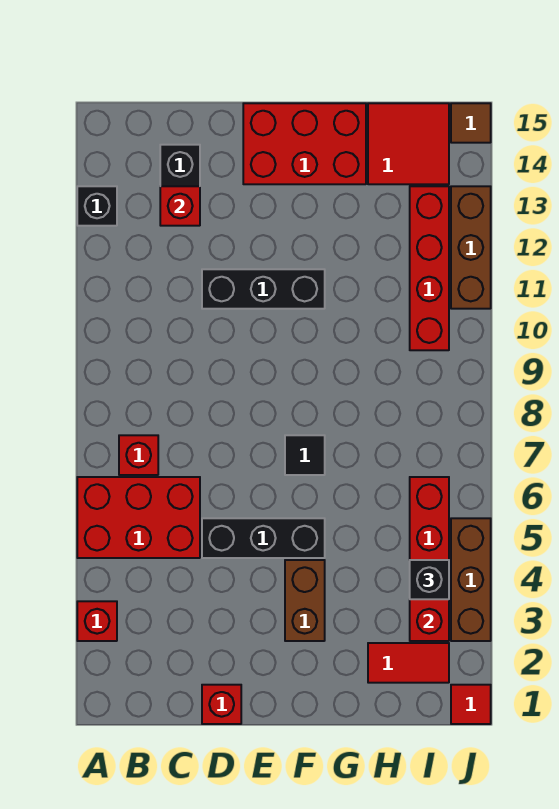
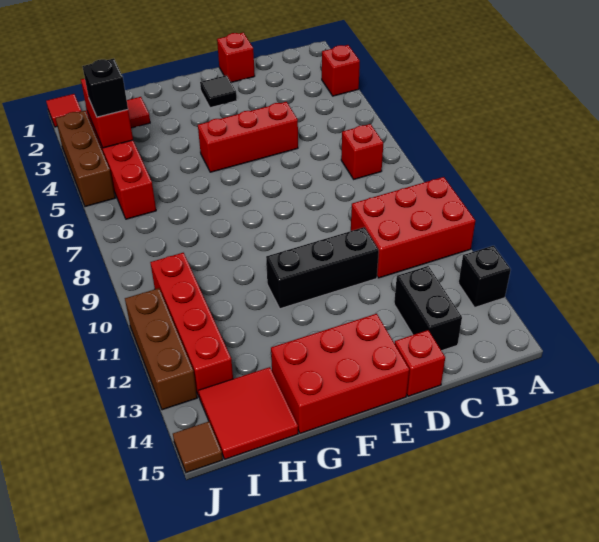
red 2x3 brick [77,477,200,558] -> red 2x3 brick moved to [351,177,475,278]
red 1x1 brick [160,186,200,226] -> red 1x1 brick moved to [395,330,445,396]
black 1x3 brick [202,518,325,558] -> red 1x3 brick [198,102,298,172]
brown 1x2 brick [285,560,325,641] -> none
black 1x1 tile [285,435,325,475] -> black 1x1 tile moved to [200,75,237,108]

